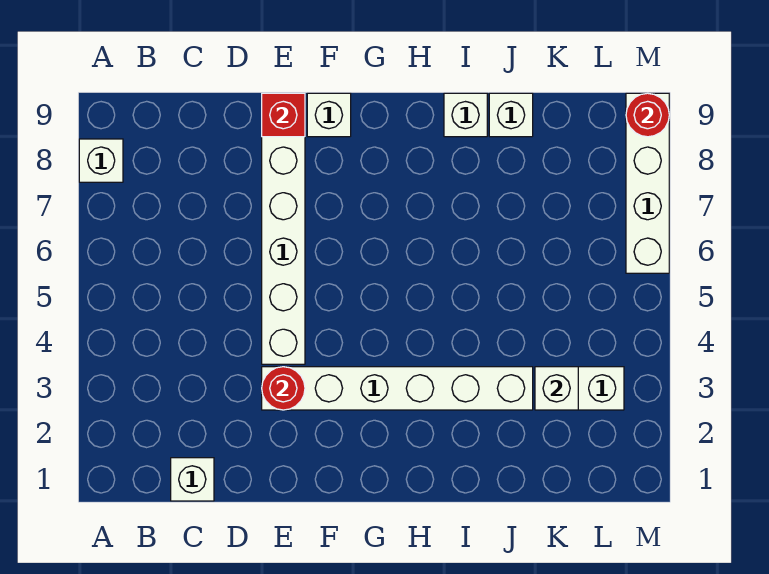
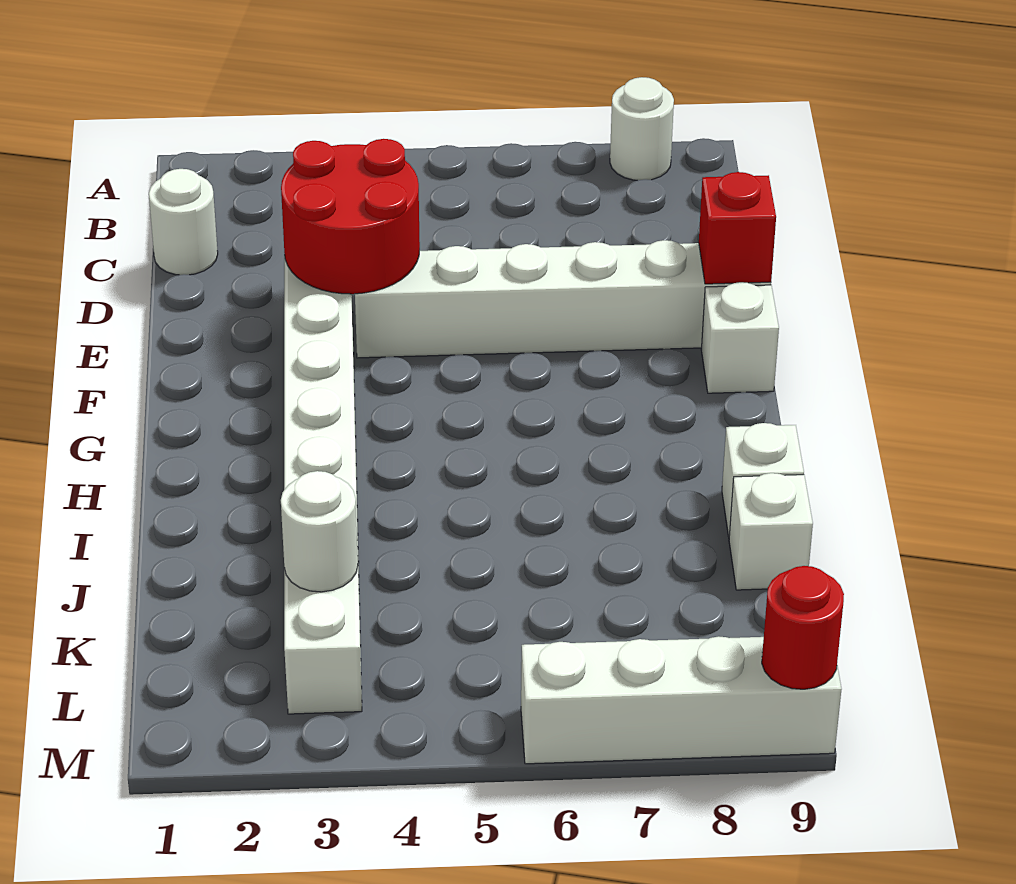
white 1x1 brick [79,139,123,182] -> white 1x1 round brick [610,77,674,180]
white 1x1 brick [171,458,214,501] -> white 1x1 round brick [149,169,218,275]
red 1x1 round brick [262,367,305,410] -> red 2x2 round brick [281,139,420,294]
white 1x1 brick [535,367,578,410] -> white 1x1 round brick [281,471,358,592]

